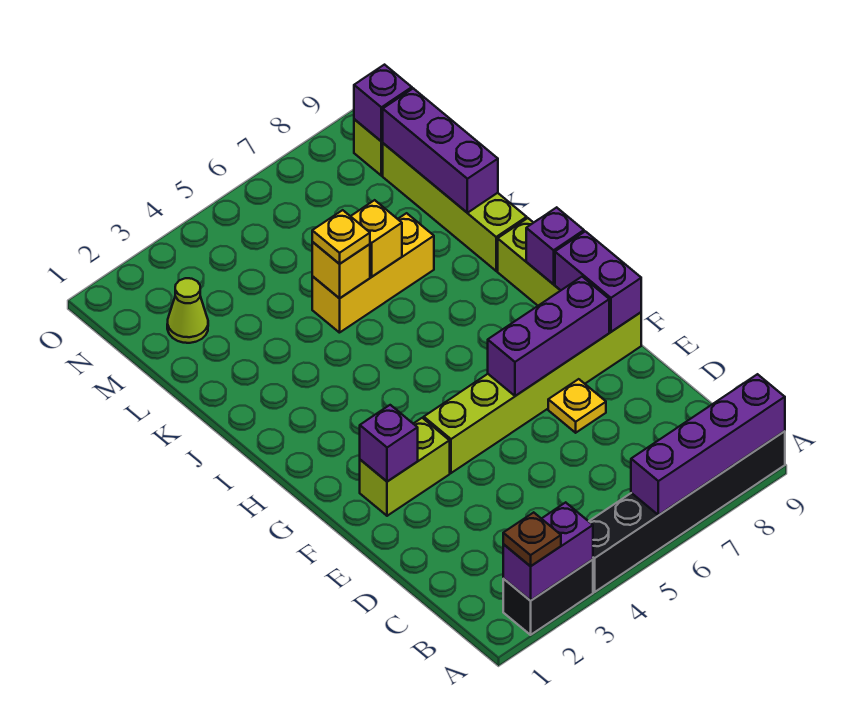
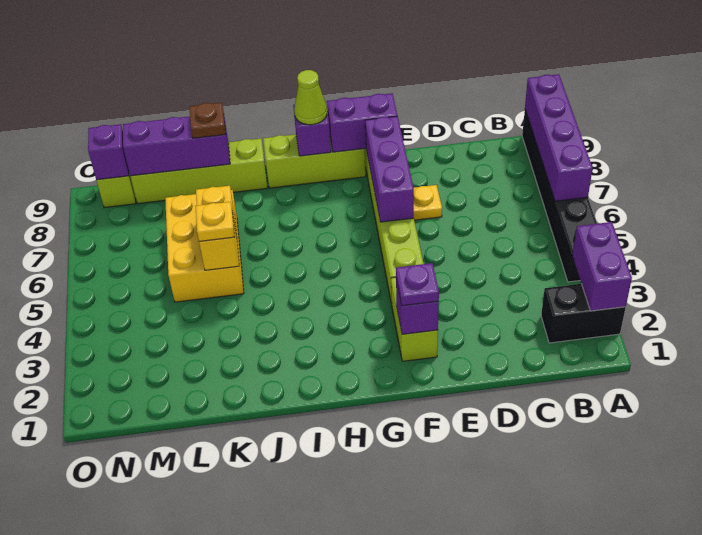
black 1x2 brick [503,560,593,635] -> black 1x2 brick turned to [541,284,626,343]
brown 1x1 plate [503,512,561,566] -> brown 1x1 plate moved to [189,102,226,138]
none -> purple 1x1 plate [396,263,439,306]
yellow 1x3 brick [312,213,434,333] -> yellow 2x3 brick [165,190,244,302]
lime 1x1 cone [167,278,208,343] -> lime 1x1 cone moved to [294,70,327,125]

